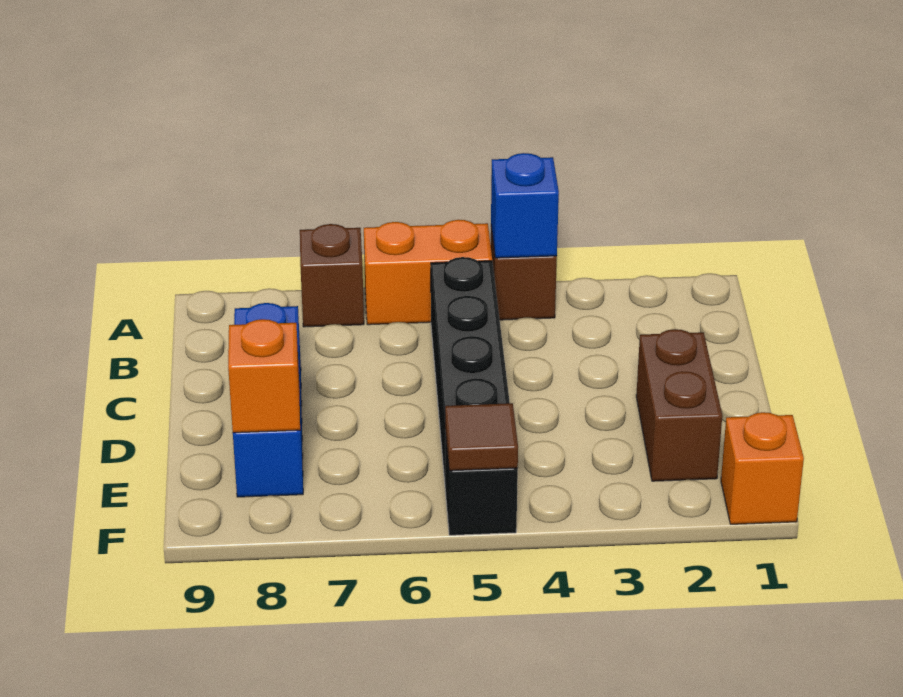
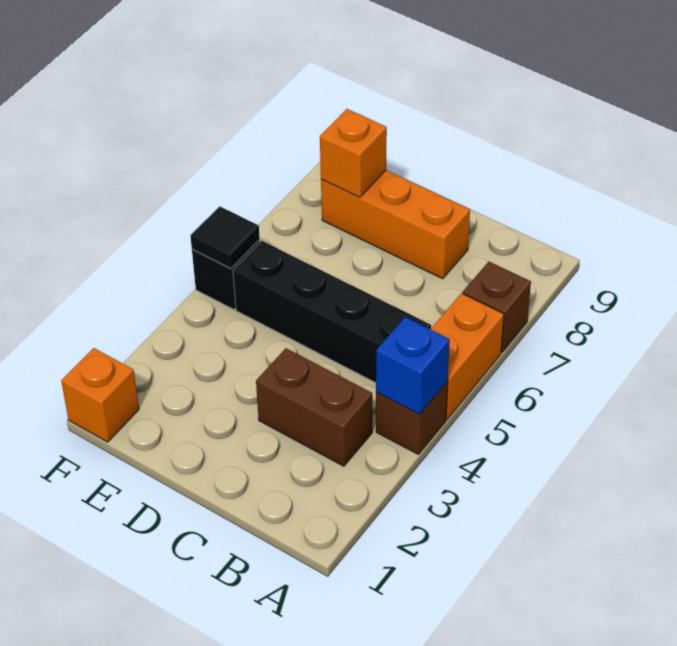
blue 1x3 brick [233,303,303,497] -> orange 1x3 brick [321,170,470,279]
brown 1x2 brick [636,329,722,481] -> brown 1x2 brick moved to [256,348,372,466]
brown 1x1 tile [445,403,518,471] -> black 1x1 tile [190,206,260,269]

